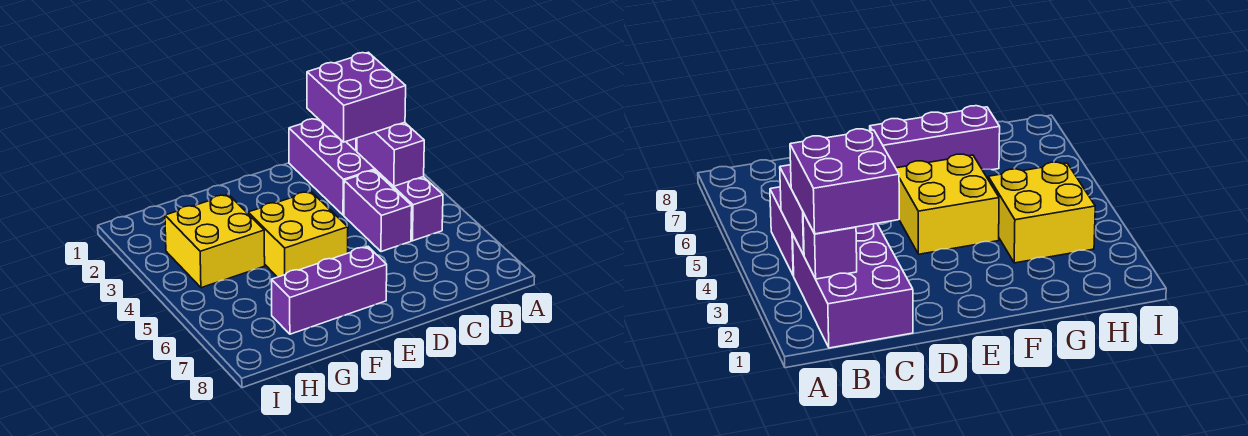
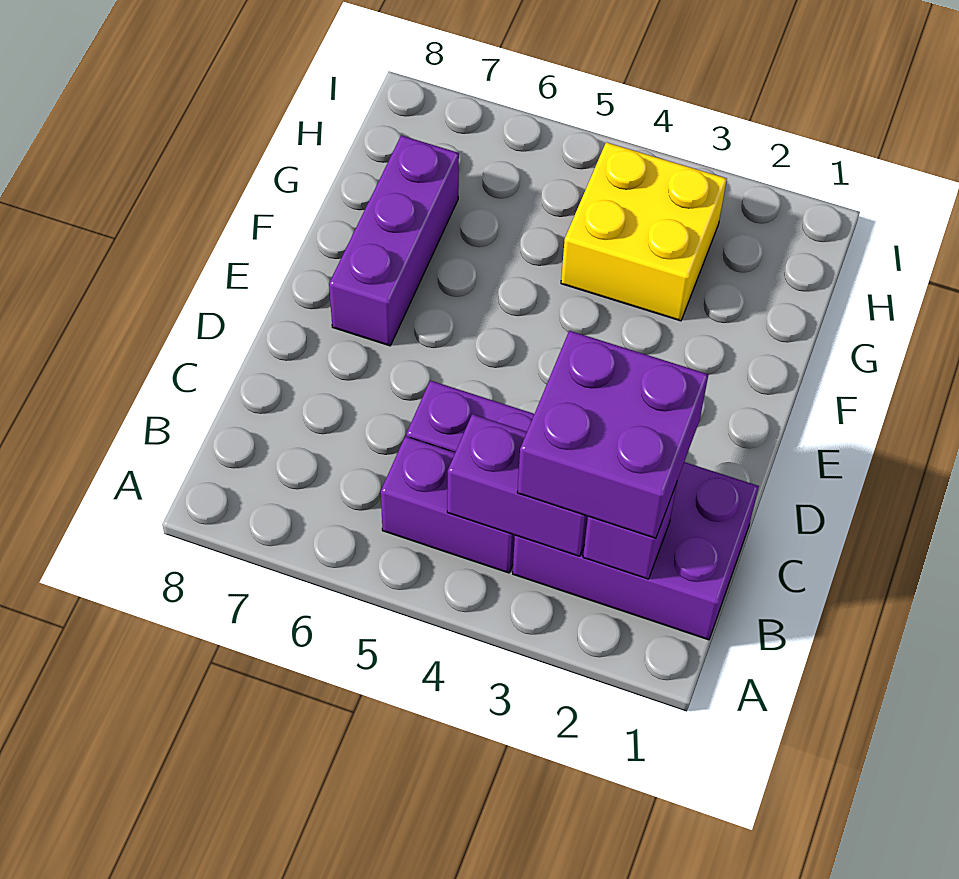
yellow 2x2 brick [248,191,348,277] -> none

